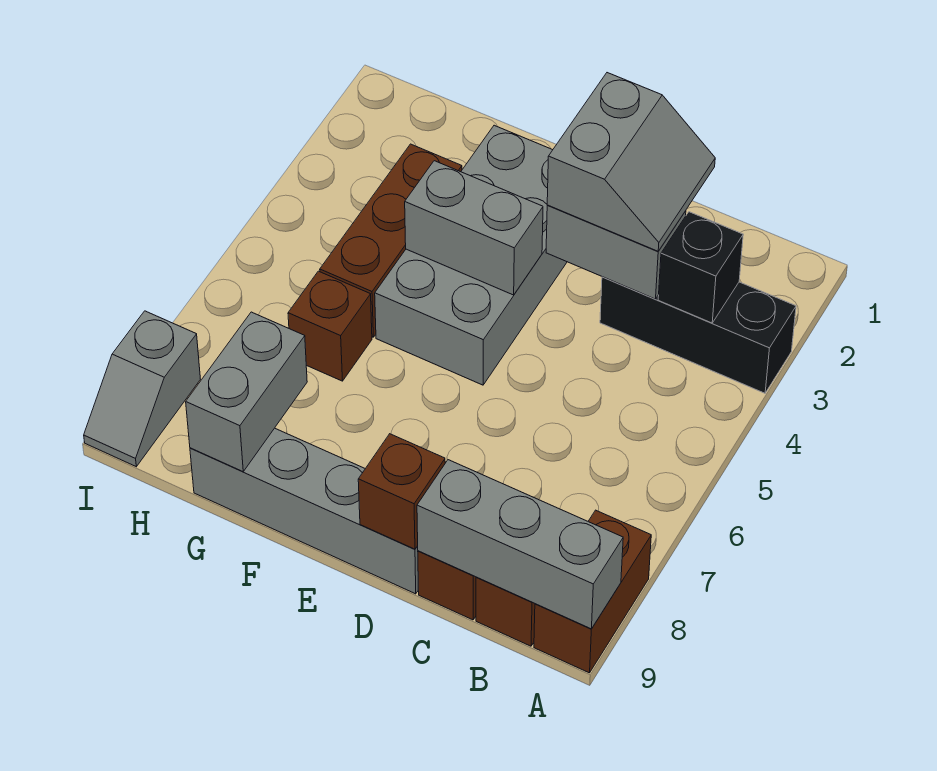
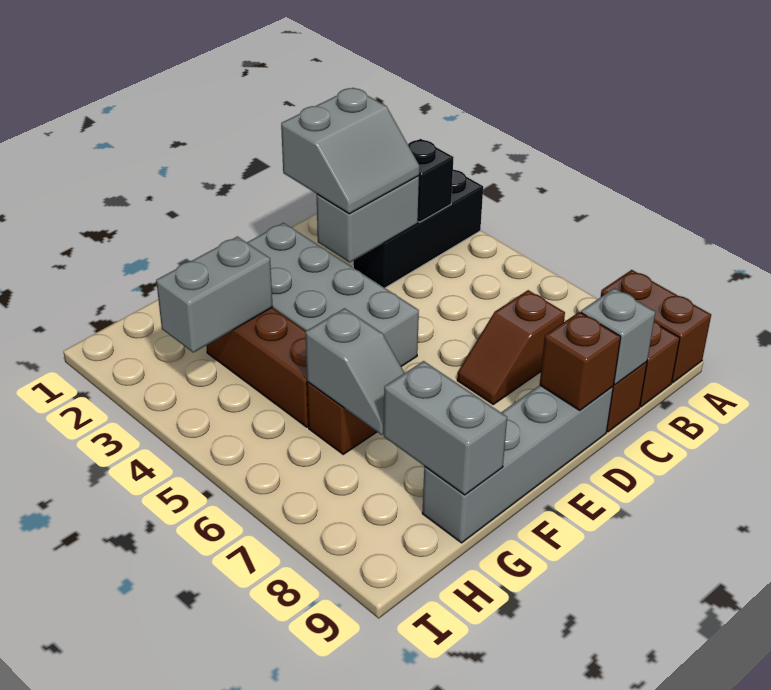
grey 1x3 brick [417,460,623,629] -> grey 1x1 brick [581,288,656,384]
grey 2x2 slope [547,73,715,251] -> grey 2x2 slope turned to [281,88,420,214]
none -> brown 1x2 slope [457,290,565,404]
grey 1x2 brick [405,161,543,295] -> grey 1x2 brick moved to [156,237,273,353]
grey 1x2 slope [84,311,200,467] -> grey 1x2 slope moved to [306,308,404,435]

